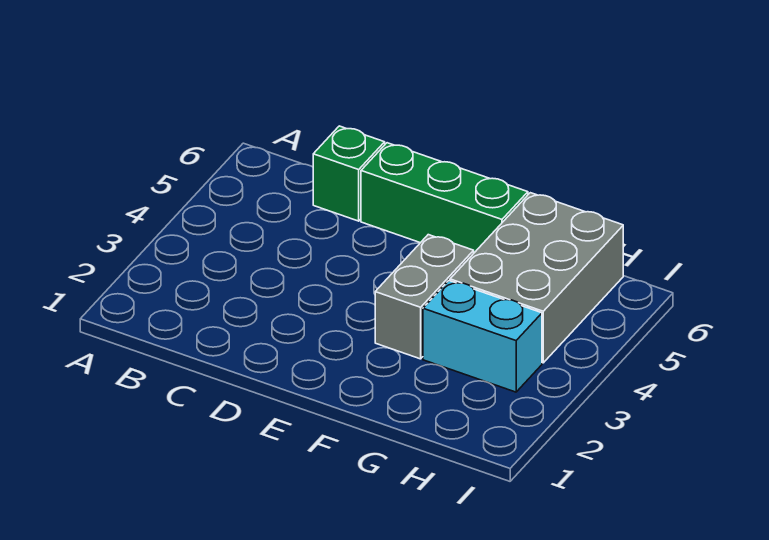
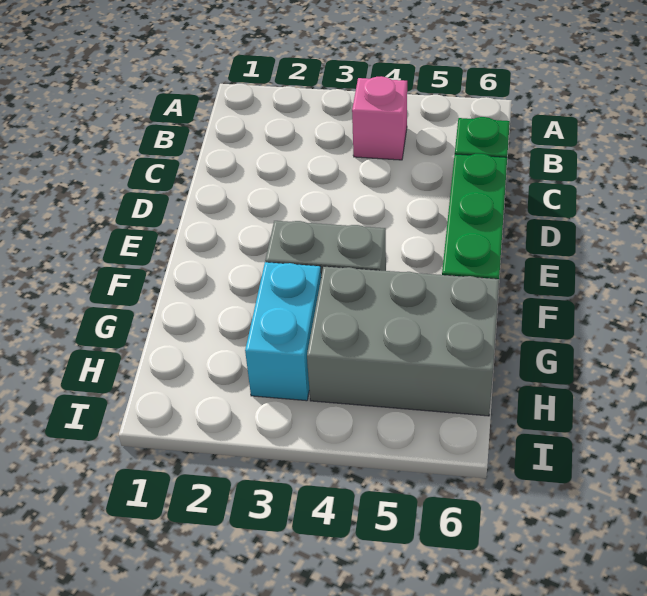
none -> pink 1x1 brick [352,76,407,160]

